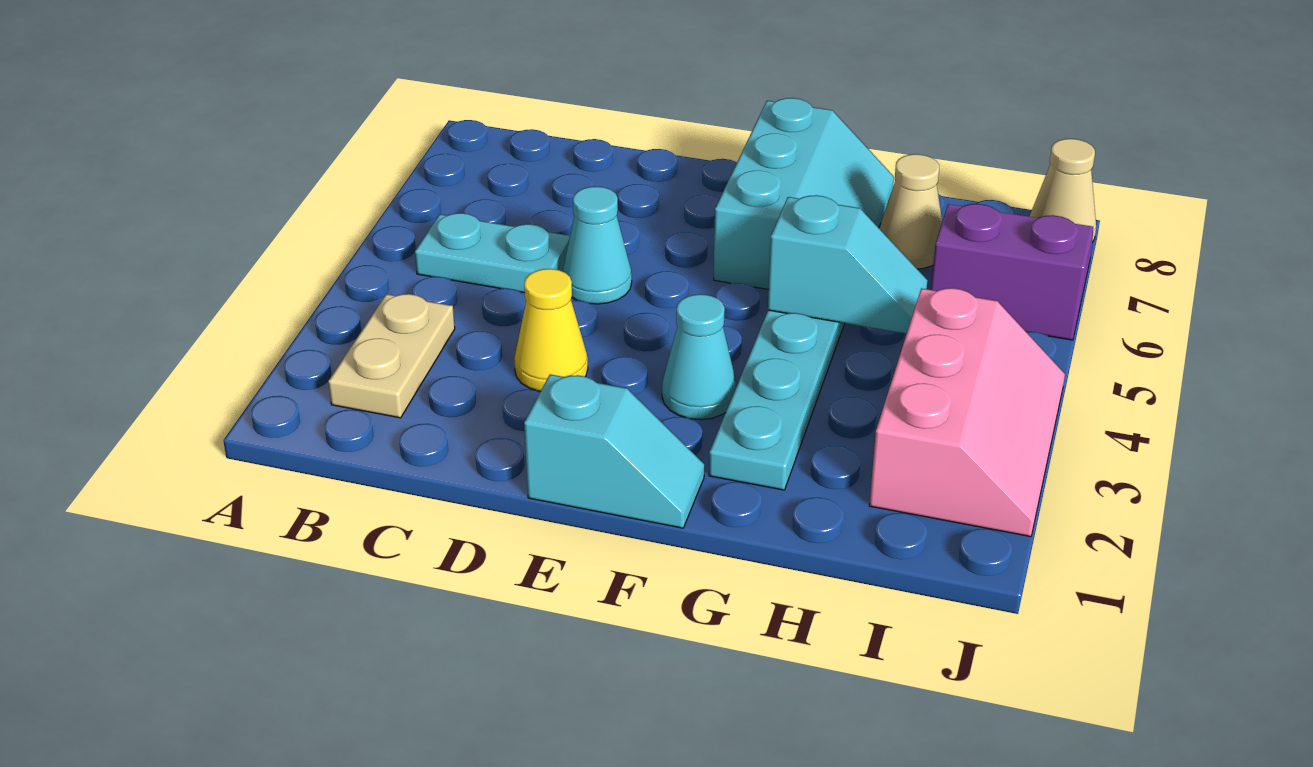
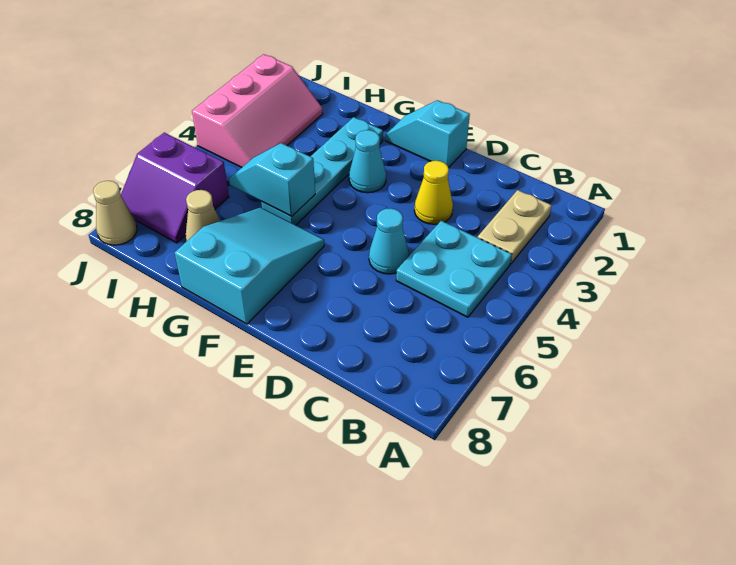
cyan 1x2 plate [415,213,570,293] -> cyan 2x2 plate [396,221,512,317]
cyan 2x3 slope [714,98,894,289] -> cyan 2x3 slope turned to [175,208,324,324]
pink 2x3 slope [869,288,1065,537] -> pink 2x3 slope turned to [192,54,323,167]

